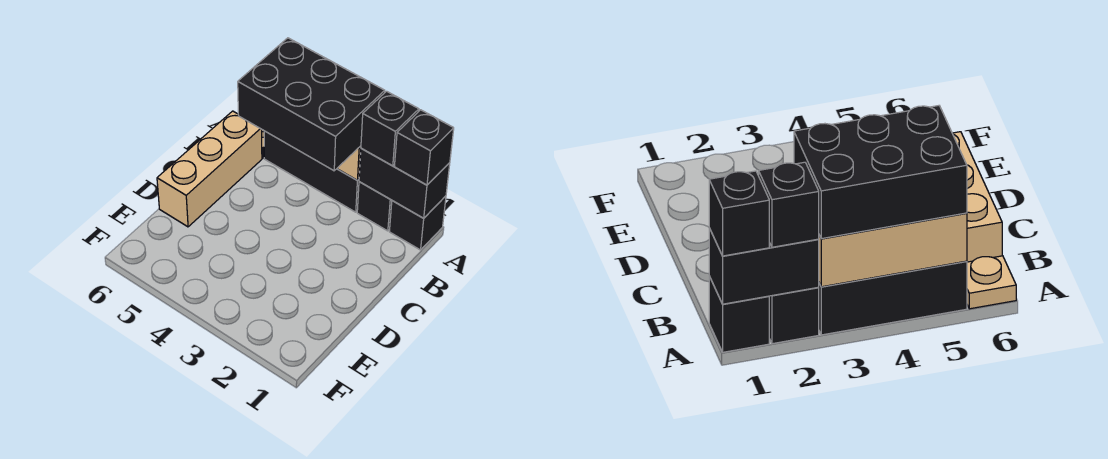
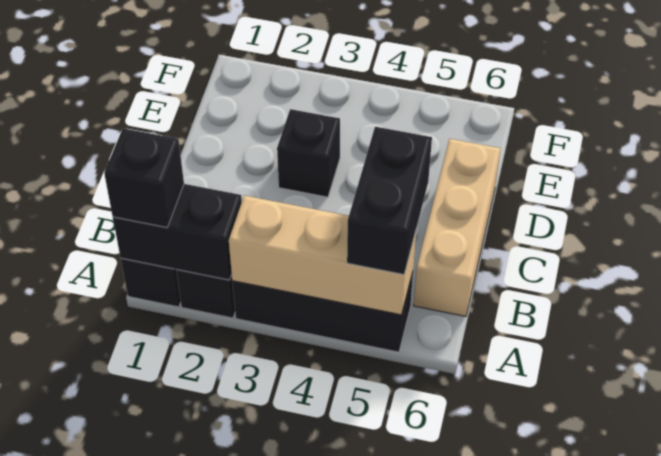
black 1x1 brick [361,91,419,166] -> black 1x1 brick moved to [277,109,340,197]
black 2x3 brick [238,38,385,171] -> black 1x2 brick [347,127,432,275]
tan 1x1 plate [967,256,1016,309] -> none

